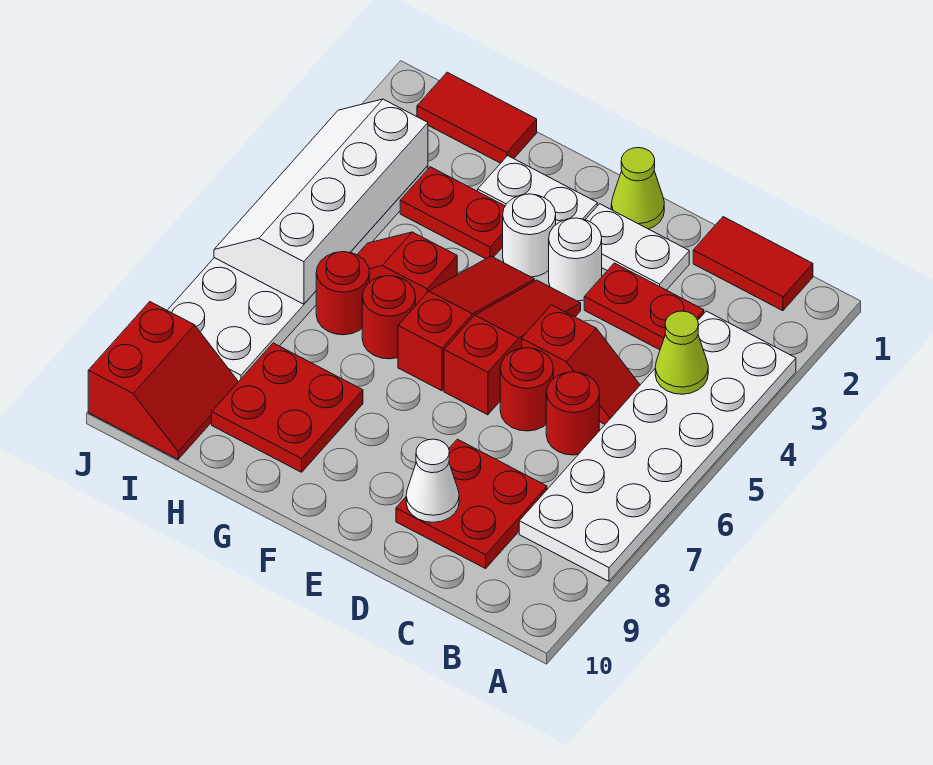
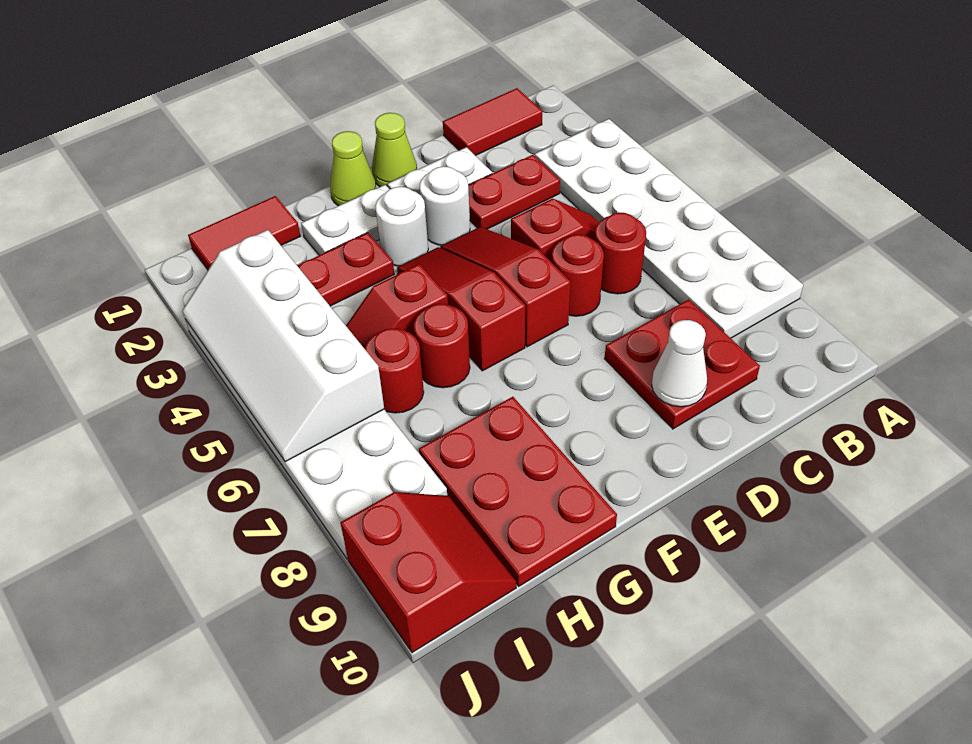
lime 1x1 cone [655,311,708,394] -> lime 1x1 cone moved to [330,131,376,206]
red 2x2 plate [212,343,363,472] -> red 2x3 plate [419,397,617,586]

